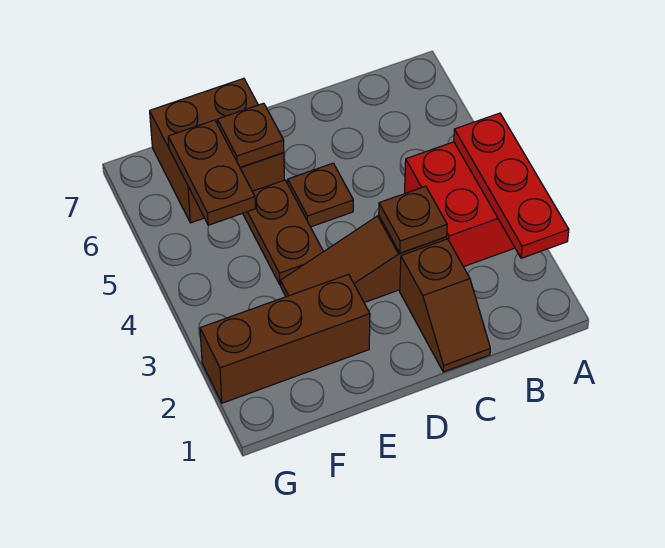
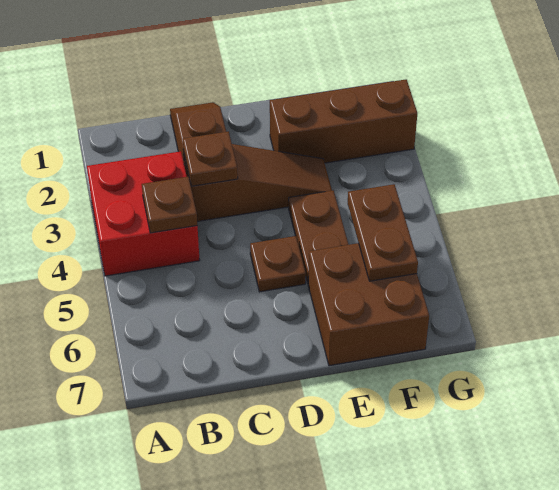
red 1x3 plate [454,113,569,258] -> none
brown 1x1 plate [217,103,284,168] -> brown 1x1 plate moved to [142,177,197,233]

